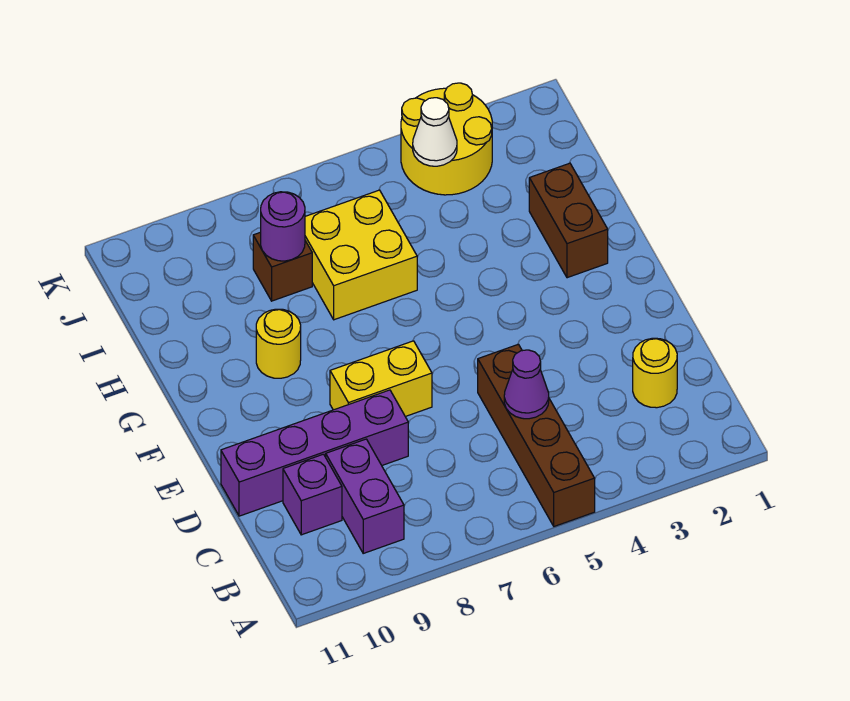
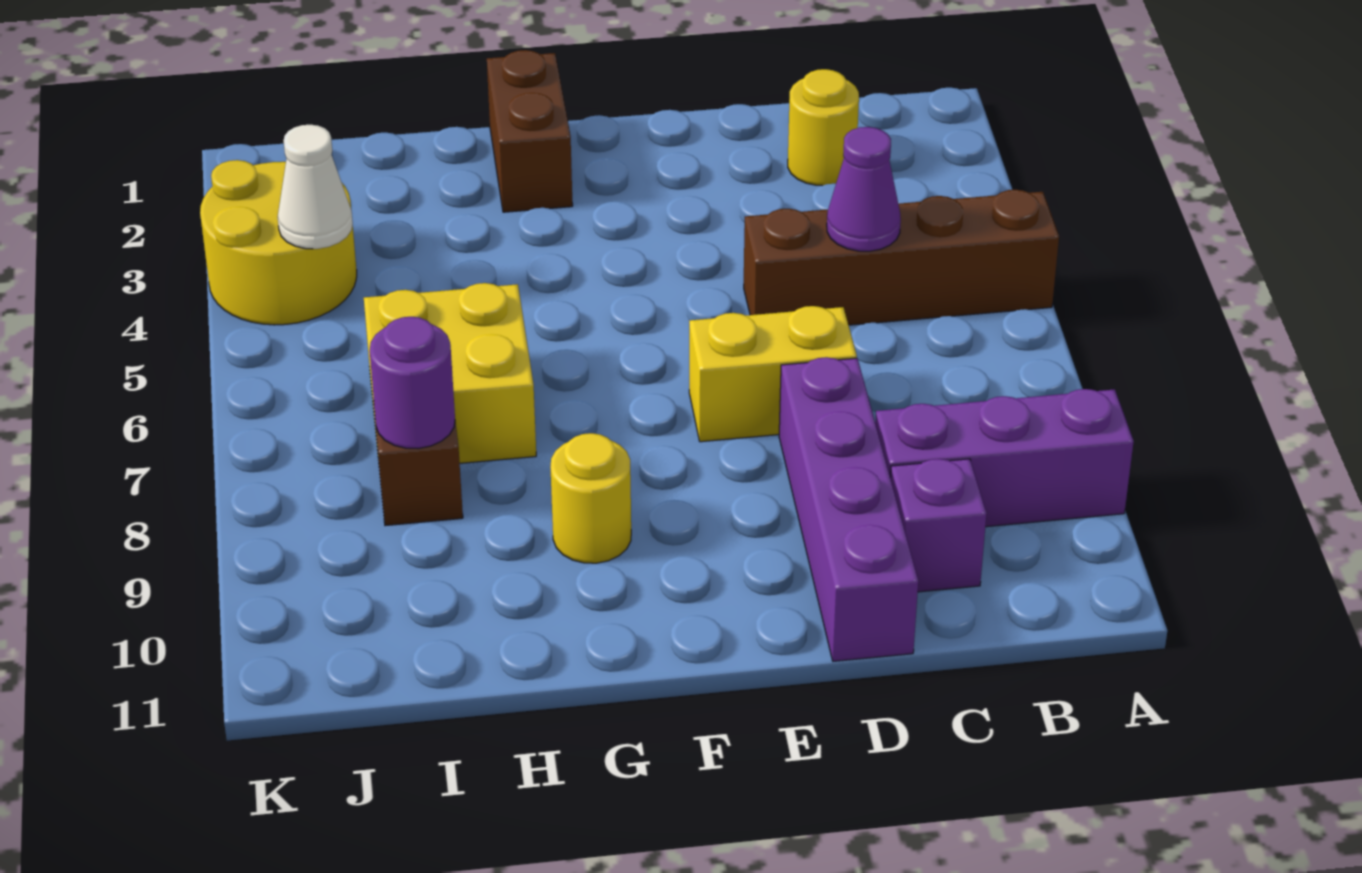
purple 1x2 brick [326,439,404,553] -> purple 1x3 brick [875,389,1134,527]
yellow 1x2 brick [330,341,432,417] -> yellow 1x2 brick turned to [689,306,857,442]
brown 1x2 brick [529,163,608,278] -> brown 1x2 brick turned to [487,50,573,212]

